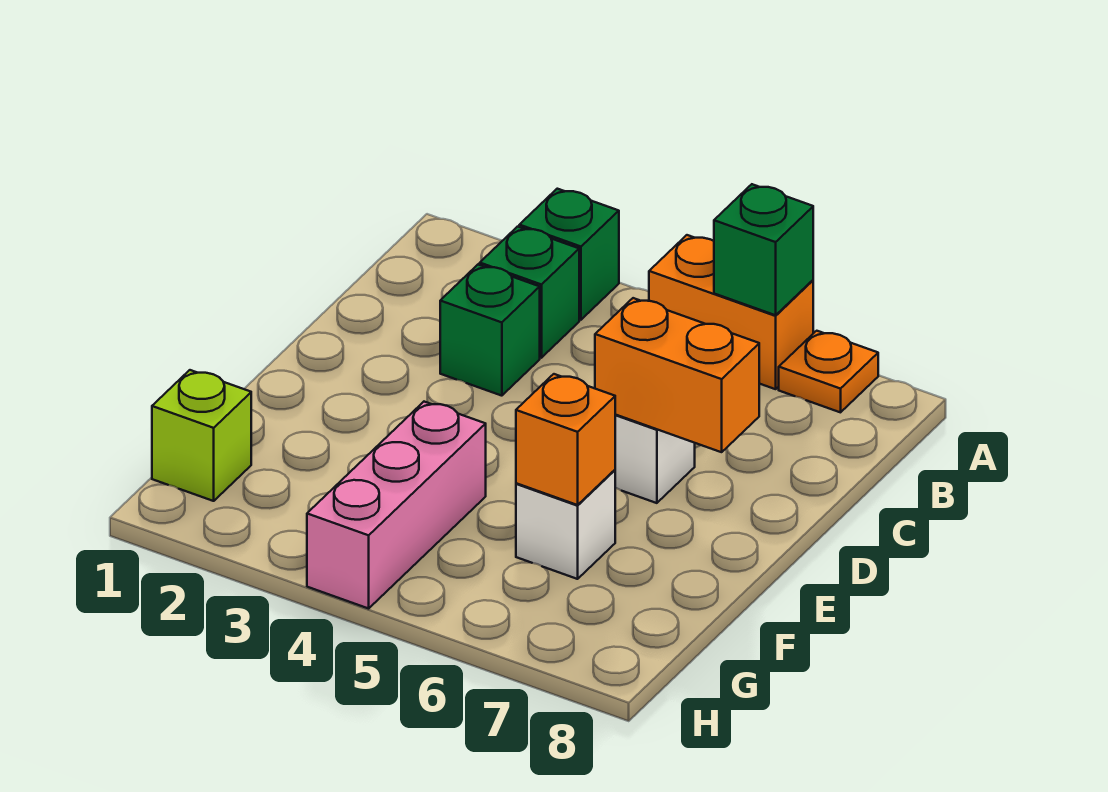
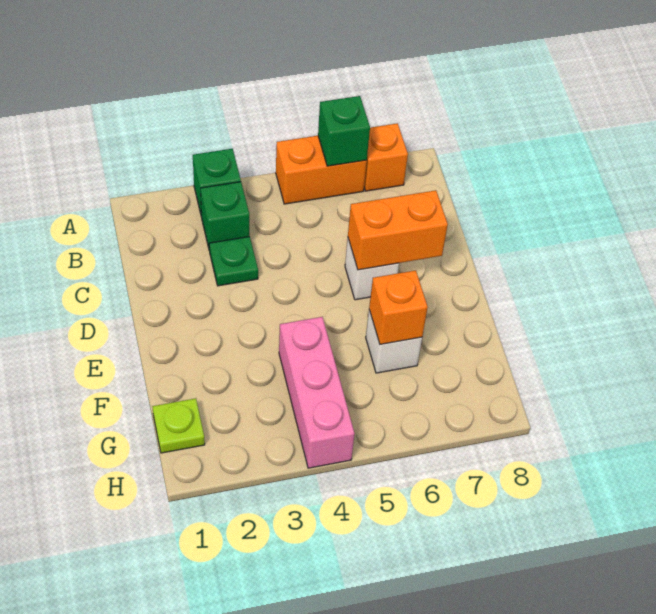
orange 1x1 plate [779,331,878,412] -> orange 1x1 brick [364,123,408,191]
green 1x1 brick [440,265,540,396] -> green 1x1 plate [209,236,258,286]
lime 1x1 brick [152,370,251,501] -> lime 1x1 plate [152,398,205,453]

